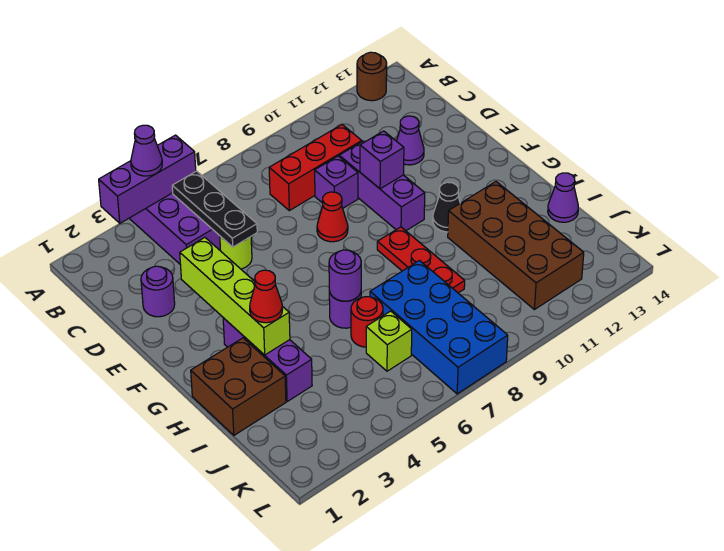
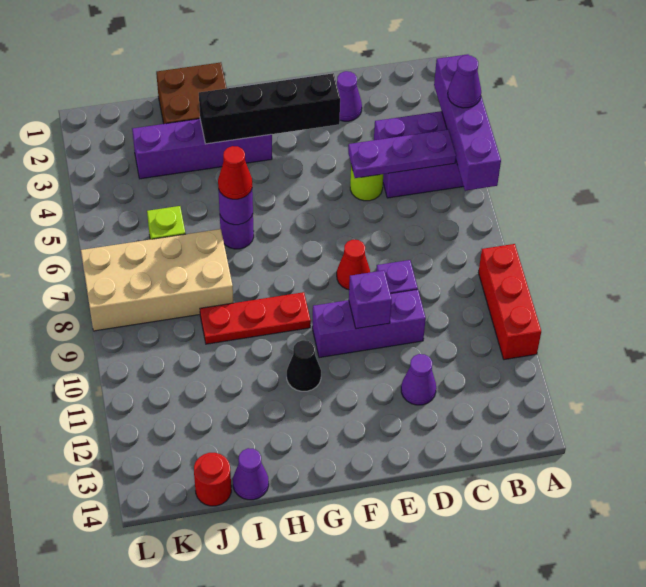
purple 1x3 brick [99,135,196,223] -> purple 1x4 brick [434,54,501,191]
brown 1x1 round brick [357,52,387,101] -> none
black 1x3 plate [172,171,257,247] -> purple 1x3 plate [348,129,456,178]
red 1x3 brick [269,125,362,211] -> red 1x3 brick moved to [478,244,541,360]
purple 1x1 round brick [141,266,175,317] -> purple 1x1 cone [337,71,362,121]
lime 1x4 brick [180,238,290,355] -> black 1x4 brick [199,73,340,144]
purple 1x3 brick [223,318,312,401] -> purple 1x4 brick [132,119,272,179]
red 1x1 cone [250,270,282,323] -> red 1x1 cone moved to [218,146,252,199]
brown 2x4 brick [448,182,584,310] -> none
red 1x1 round brick [351,297,383,347] -> red 1x1 round brick moved to [194,453,231,506]
blue 2x4 brick [370,261,508,394] -> tan 2x4 brick [81,229,233,331]

